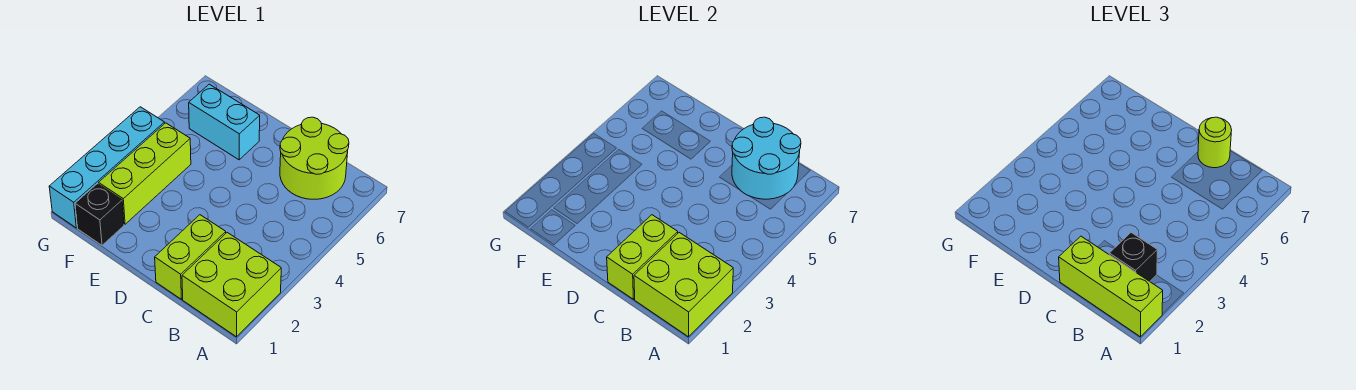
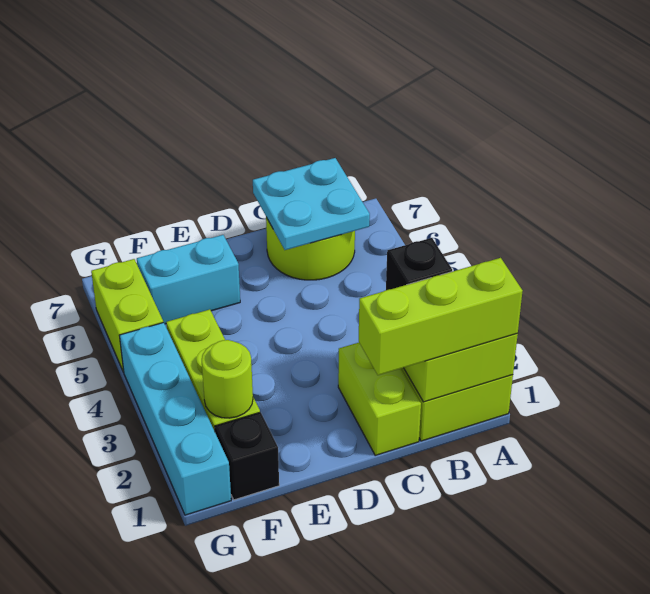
cyan 2x2 round brick [732,117,801,199] -> cyan 2x2 plate [253,158,370,250]
lime 1x2 brick [607,215,678,299] -> lime 1x2 brick moved to [91,259,163,372]
lime 1x1 round brick [1198,117,1232,168] -> lime 1x1 round brick moved to [202,340,253,418]

